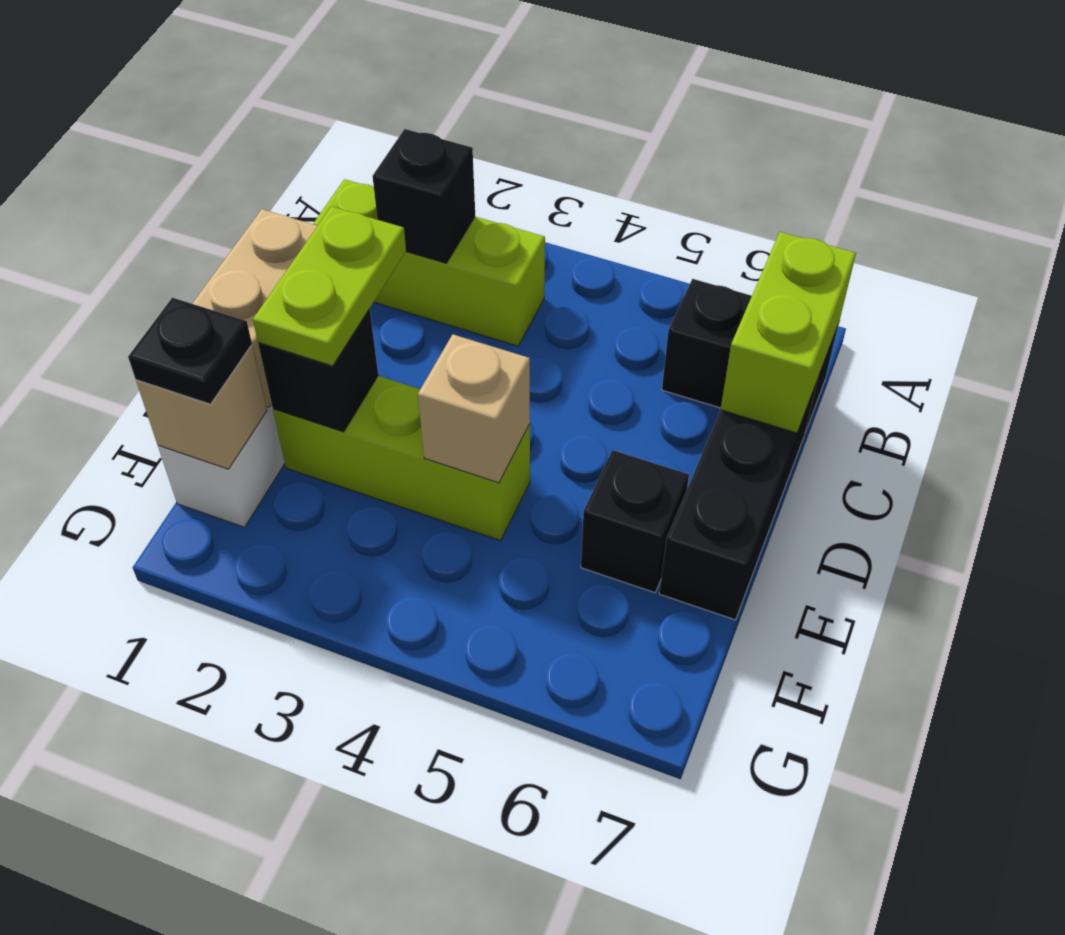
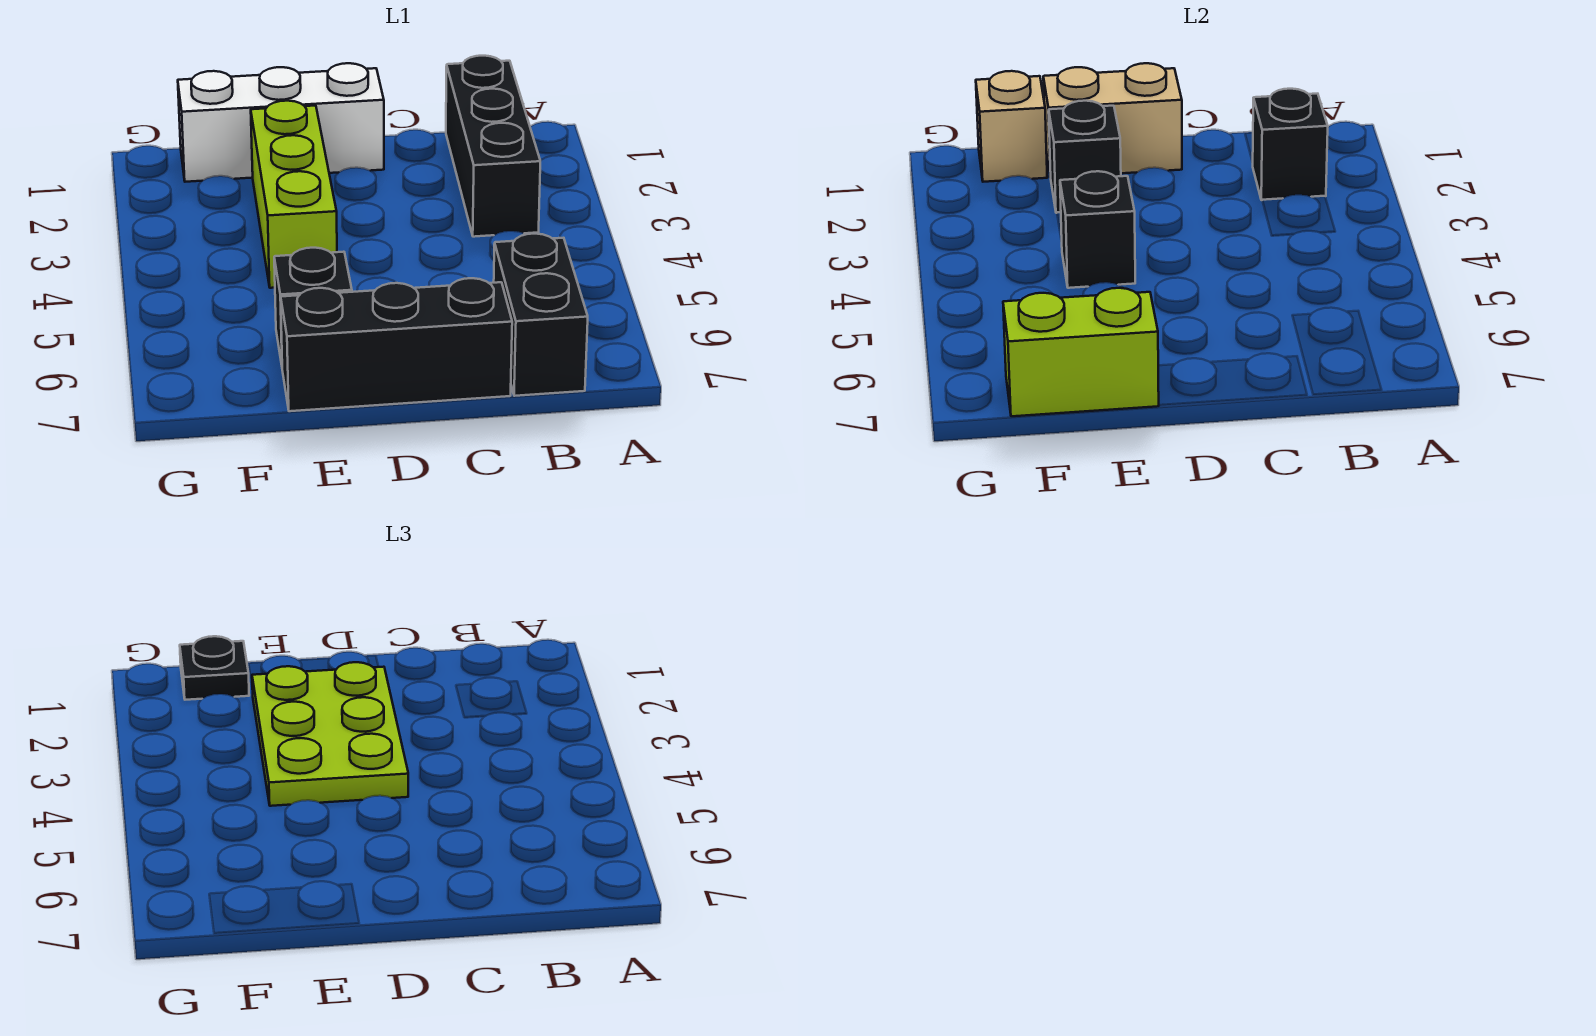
lime 1x3 brick [313,179,545,346] -> black 1x3 brick [446,56,540,237]
lime 1x2 brick [721,232,856,433] -> lime 1x2 brick moved to [1003,288,1159,416]
lime 1x2 plate [253,206,406,366] -> lime 2x3 plate [252,662,408,806]
tan 1x1 brick [418,335,530,483] -> black 1x1 brick [1060,171,1135,288]

